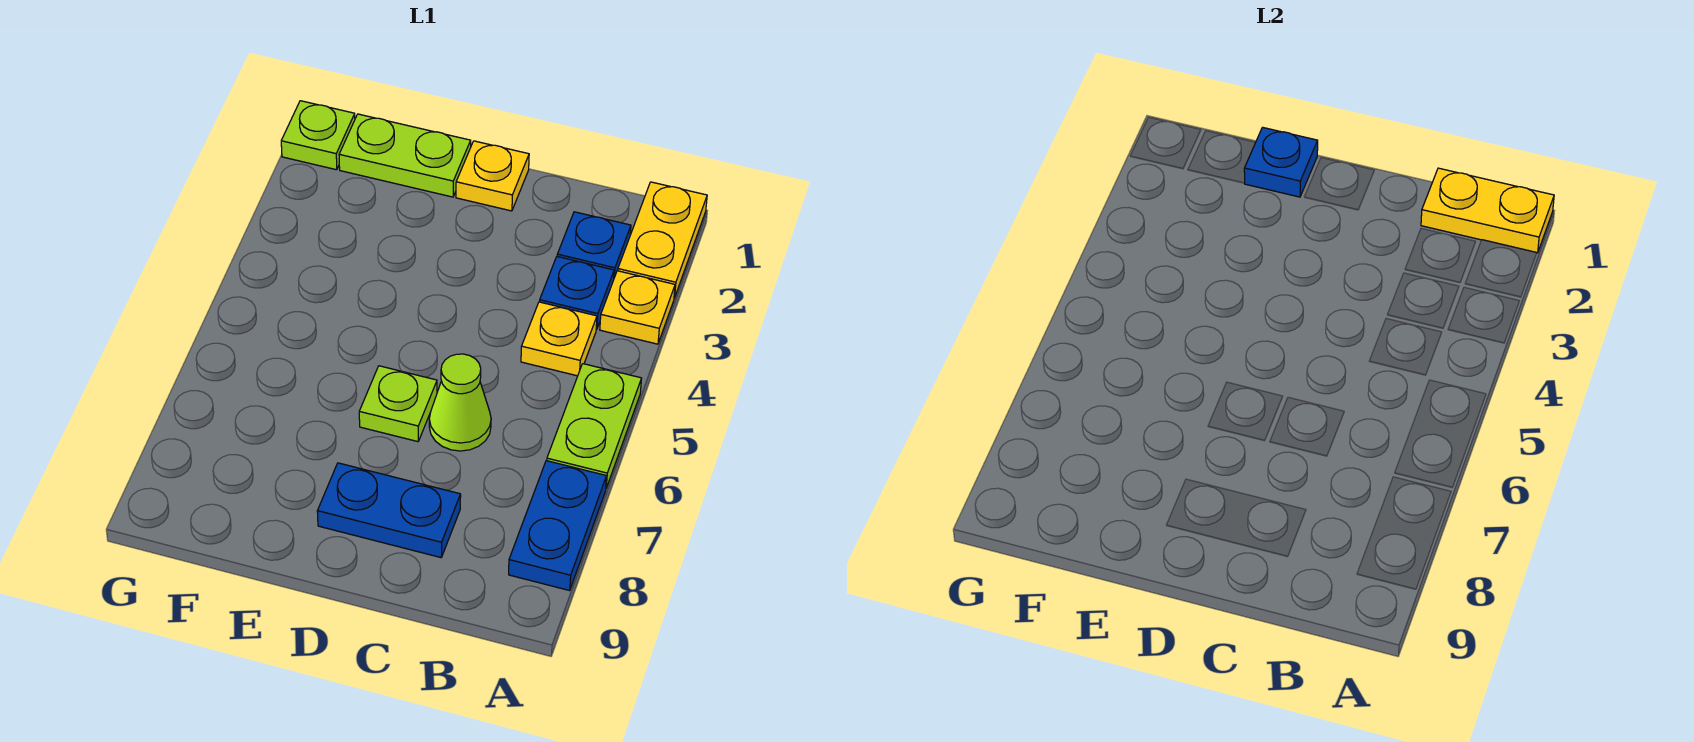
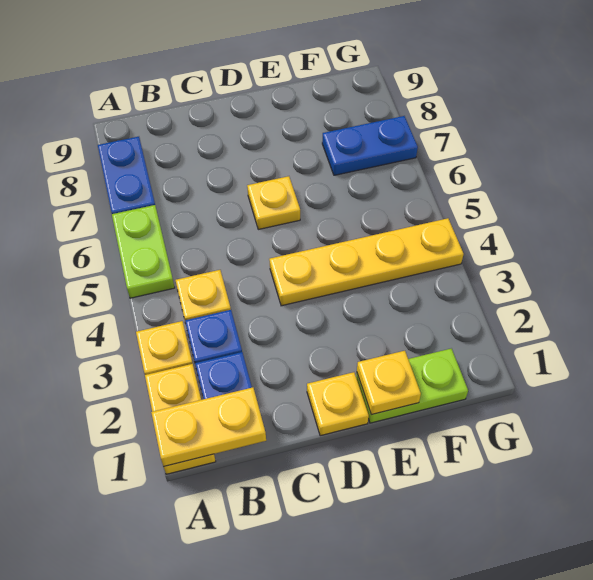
lime 1x1 cone [429,354,491,451] -> none
blue 1x2 plate [317,463,461,558] -> blue 1x2 plate moved to [322,116,418,175]
none -> yellow 1x4 plate [269,218,464,306]
lime 1x1 plate [359,366,437,442] -> yellow 1x1 plate [247,176,300,229]
blue 1x1 plate [1244,127,1318,197] -> yellow 1x1 plate [357,351,421,415]
lime 1x1 plate [281,101,355,170] -> none

